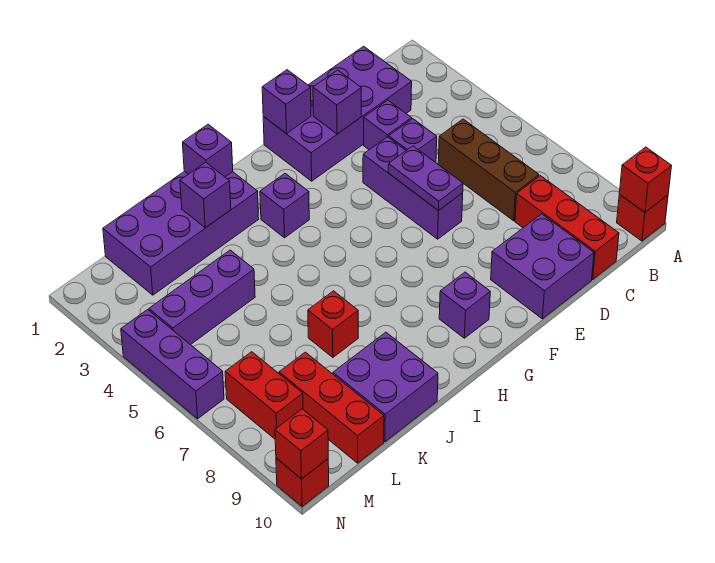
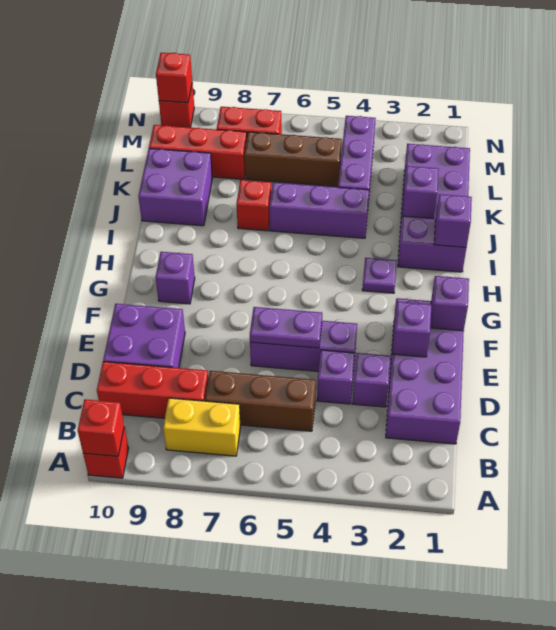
none -> yellow 1x2 brick [163,398,241,456]
purple 1x1 brick [260,174,309,238] -> purple 1x1 plate [362,258,397,293]
none -> brown 1x3 brick [244,132,342,187]
purple 1x3 brick [121,310,224,419] -> purple 1x3 brick moved to [269,182,369,238]

